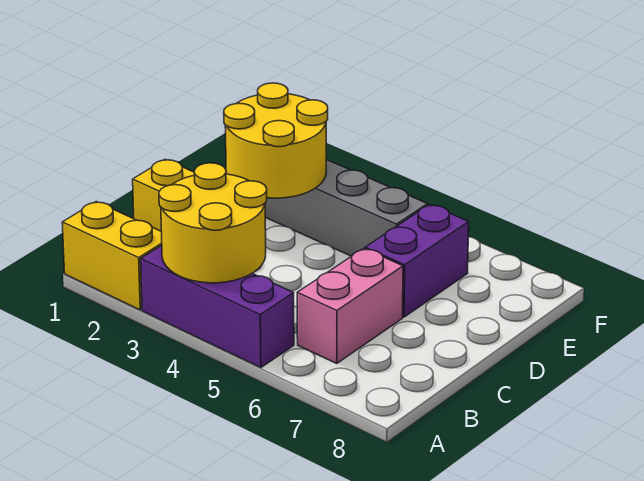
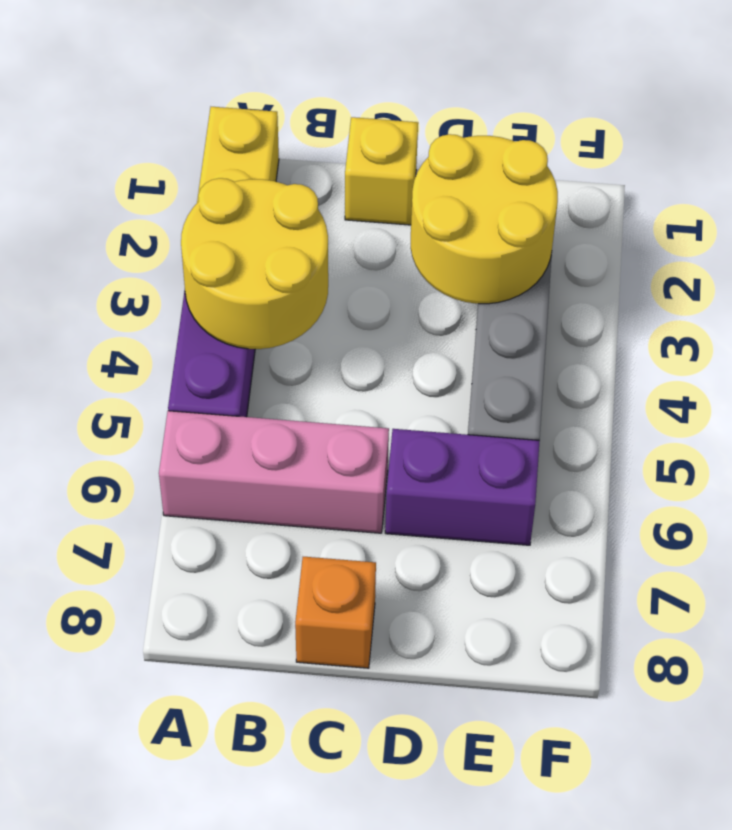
pink 1x2 brick [297,248,403,363] -> pink 1x3 brick [159,411,389,533]
none -> orange 1x1 brick [295,557,376,668]

